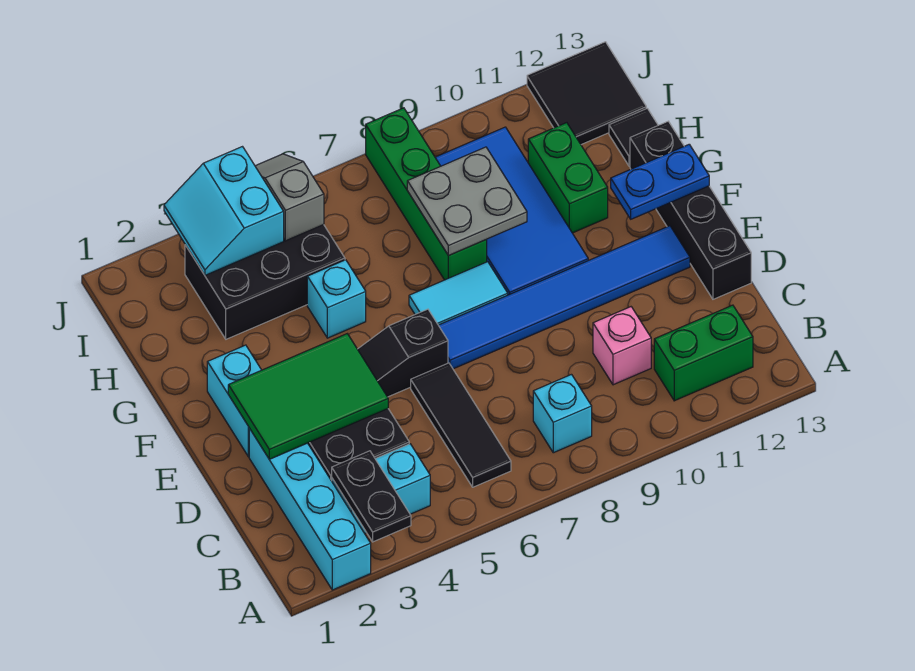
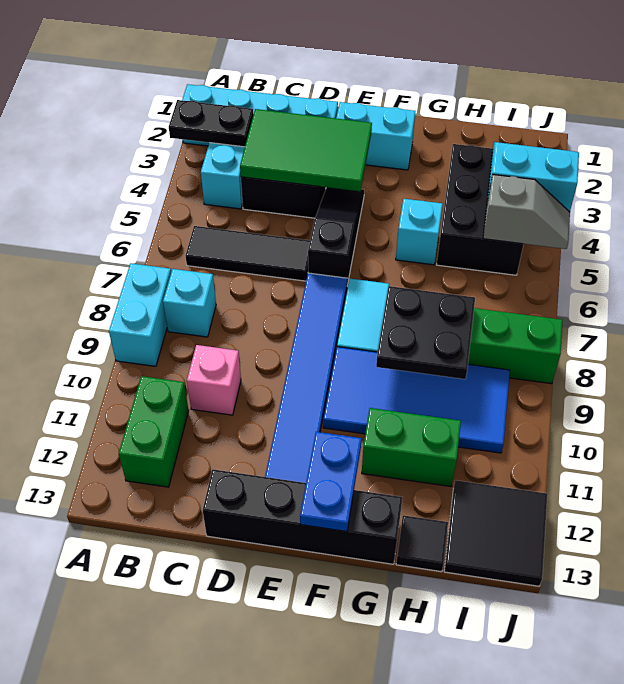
none -> cyan 1x2 brick [109,263,171,366]
green 2x3 tile [228,334,388,459] -> green 2x3 tile turned to [240,109,372,191]
grey 2x2 plate [407,147,527,256] -> black 2x2 plate [376,286,475,379]

